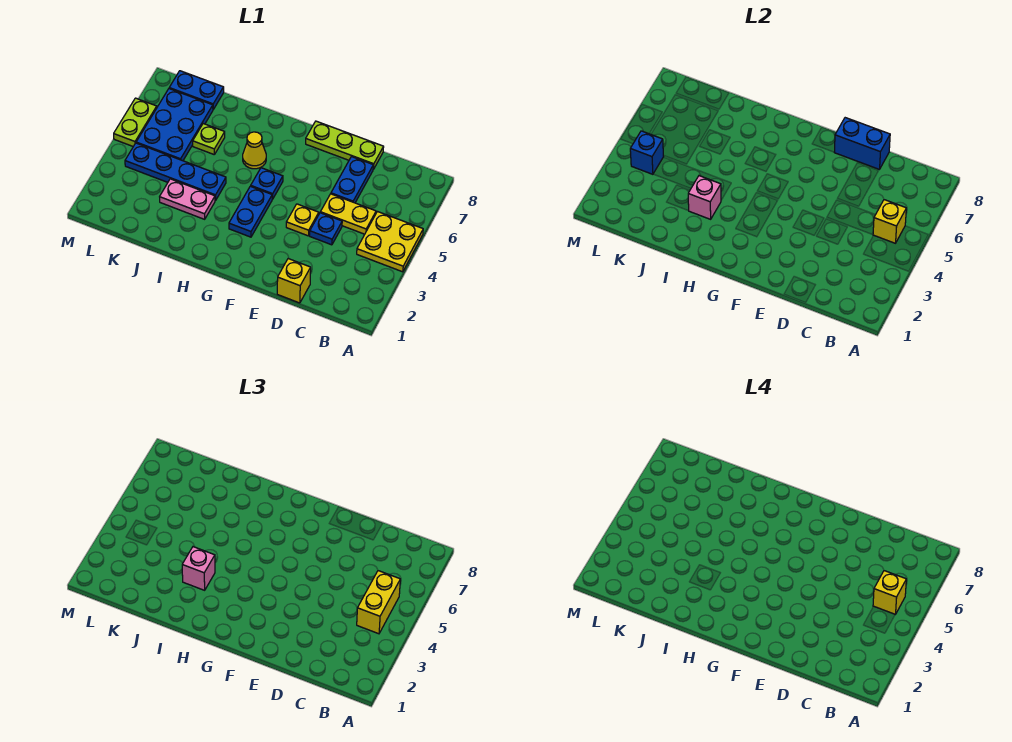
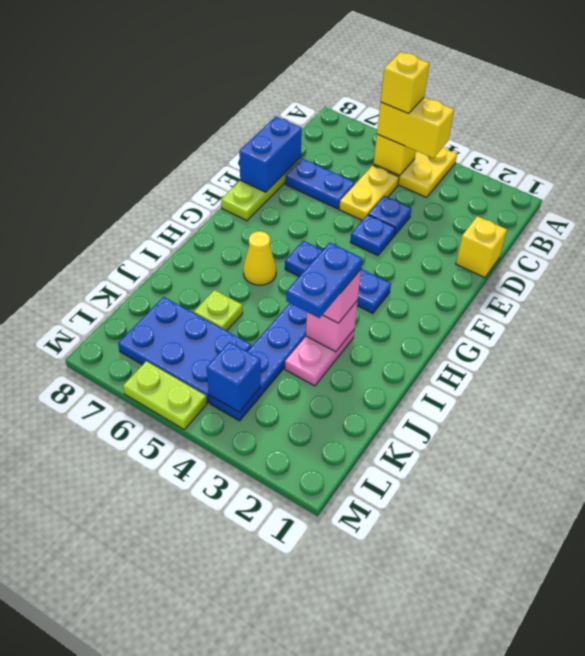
yellow 1x1 plate [286,204,319,236] -> blue 1x1 plate [350,215,395,256]
blue 1x2 plate [169,71,224,109] -> blue 1x2 plate moved to [286,243,362,318]

